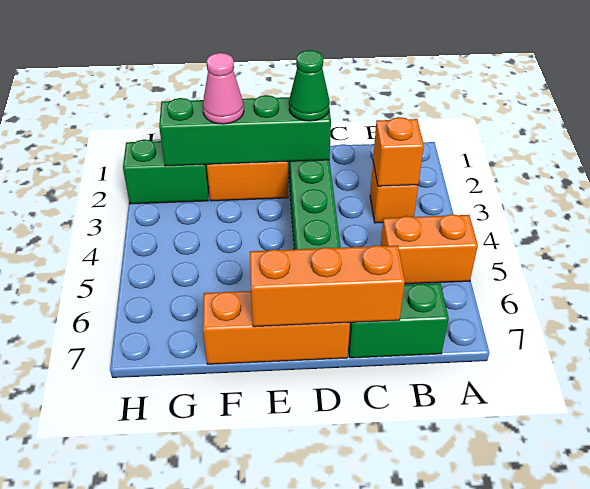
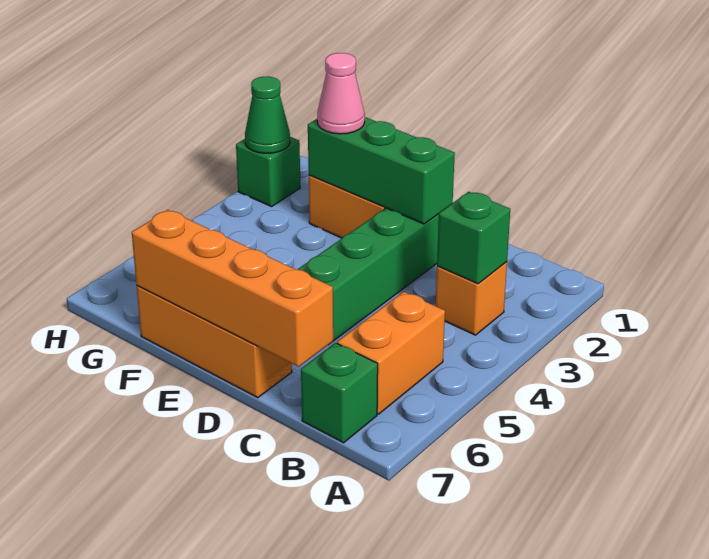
orange 1x2 brick [381,214,478,284] -> orange 1x2 brick turned to [337,292,445,414]
orange 1x1 brick [373,117,424,186] -> green 1x1 brick [437,192,510,284]
green 1x2 brick [348,283,449,358] -> green 1x1 brick [301,343,378,443]
orange 1x3 brick [250,245,405,327] -> orange 1x4 brick [132,210,333,367]
green 1x4 brick [159,95,331,166] -> green 1x3 brick [308,117,455,224]
green 1x1 cone [289,50,330,121] -> green 1x1 cone moved to [245,76,290,153]
green 1x2 brick [123,140,209,204] -> green 1x1 brick [236,137,300,207]

